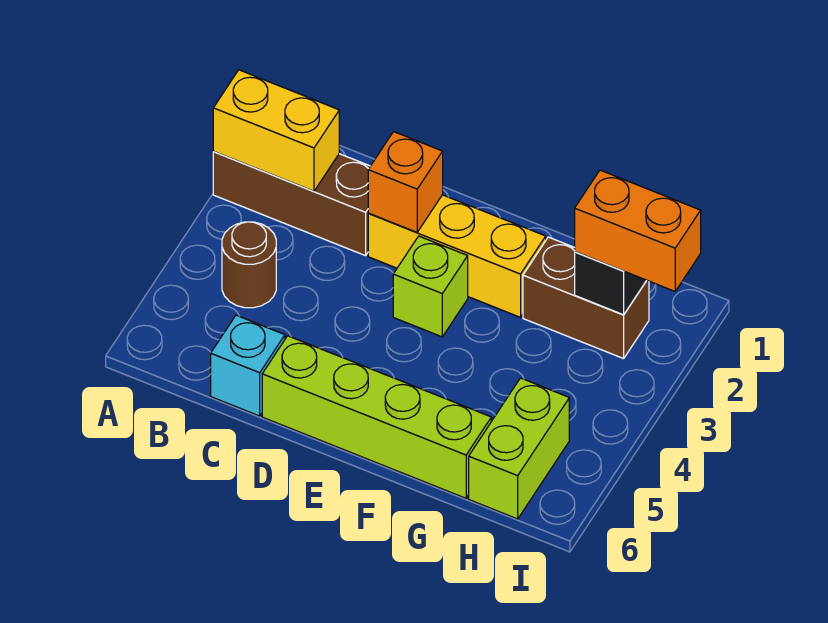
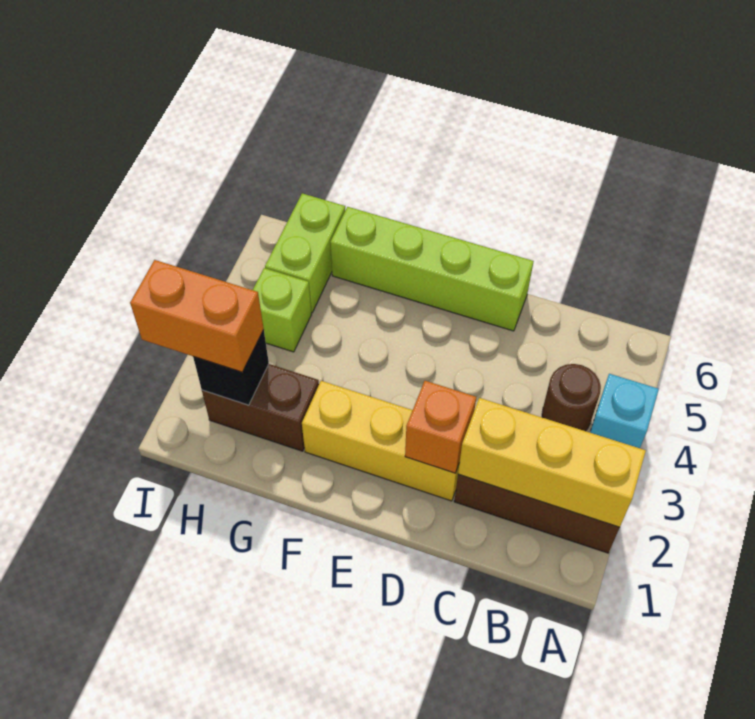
yellow 1x2 brick [213,70,339,191] -> yellow 1x3 brick [458,398,646,527]
cyan 1x1 brick [211,315,285,416] -> cyan 1x1 brick moved to [590,374,659,448]
lime 1x1 brick [393,236,468,337] -> lime 1x1 brick moved to [253,268,312,352]

